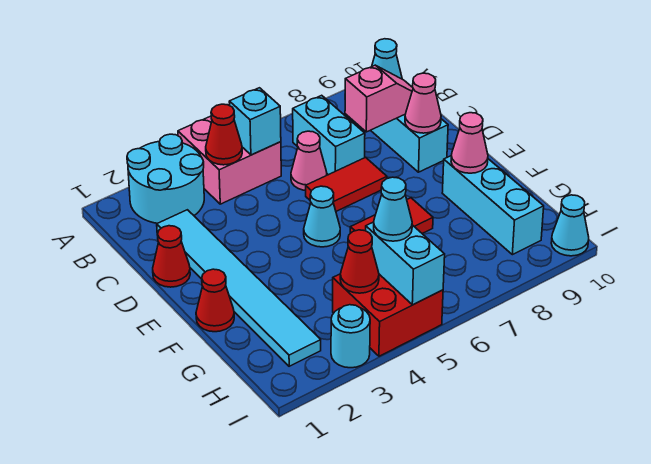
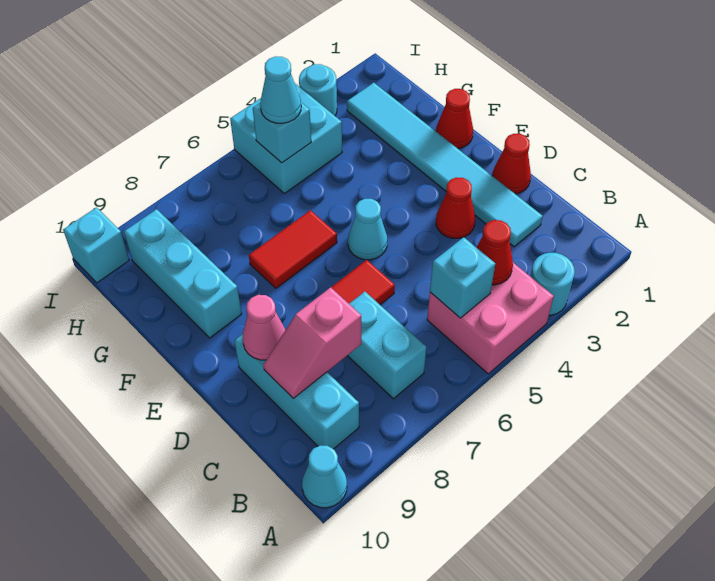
cyan 2x2 round brick [127,134,204,223] -> cyan 1x1 round brick [530,253,575,315]
pink 1x1 cone [291,131,327,191] -> none
pink 1x1 cone [451,113,488,173] -> none
red 2x2 brick [333,274,443,356] -> cyan 2x2 brick [230,84,342,193]
red 1x1 cone [340,230,379,293] -> red 1x1 cone moved to [436,177,475,238]
cyan 1x2 brick [366,222,445,305] -> cyan 1x1 brick [253,102,311,163]
cyan 1x1 cone [551,195,589,256] -> cyan 1x1 brick [63,208,129,283]

